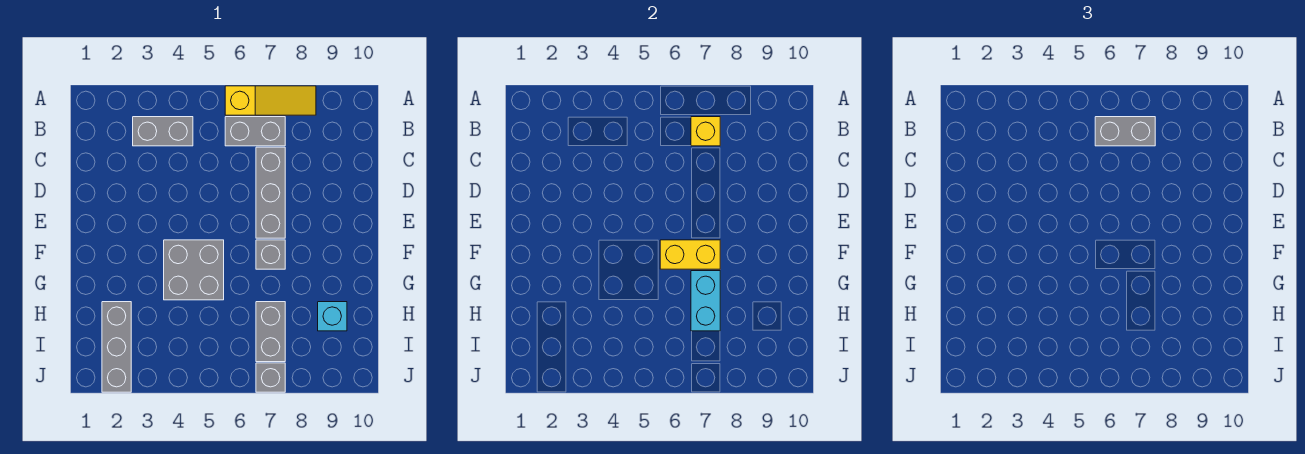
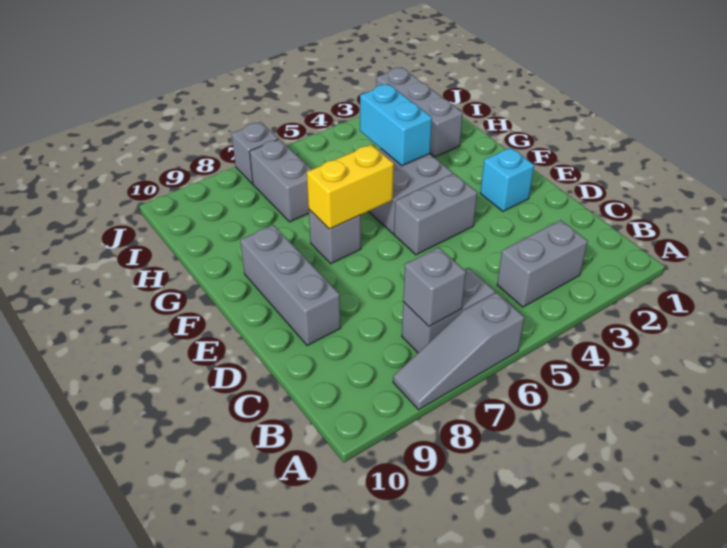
yellow 1x3 slope [225,86,316,115] -> grey 1x3 slope [393,293,524,410]
grey 1x2 brick [1095,117,1155,146] -> grey 1x2 brick moved to [394,174,477,255]
yellow 1x1 brick [691,117,720,146] -> grey 1x1 brick [403,247,466,327]
grey 1x3 brick [256,147,285,238] -> grey 1x3 brick moved to [240,225,341,346]
cyan 1x2 brick [691,271,720,331] -> cyan 1x2 brick moved to [360,84,432,166]
cyan 1x1 brick [318,302,347,331] -> cyan 1x1 brick moved to [480,148,534,211]

